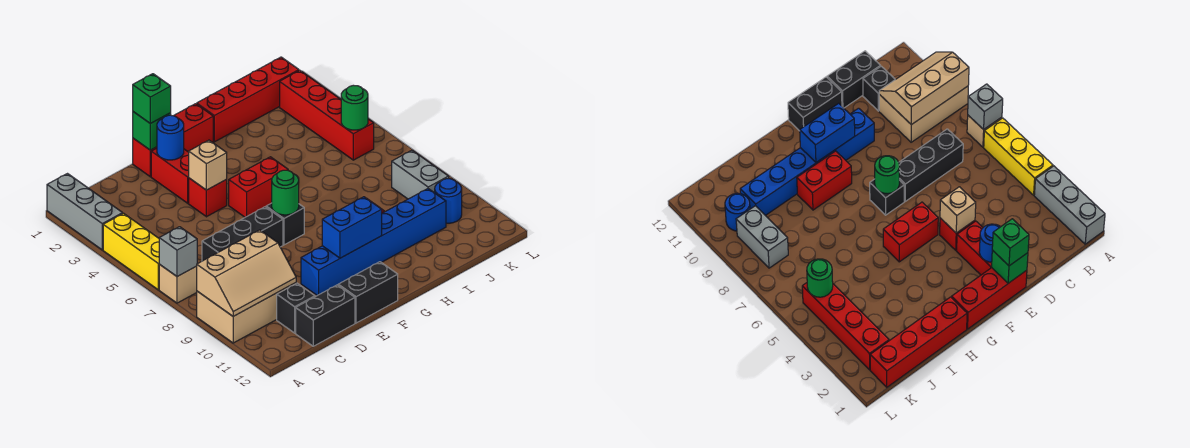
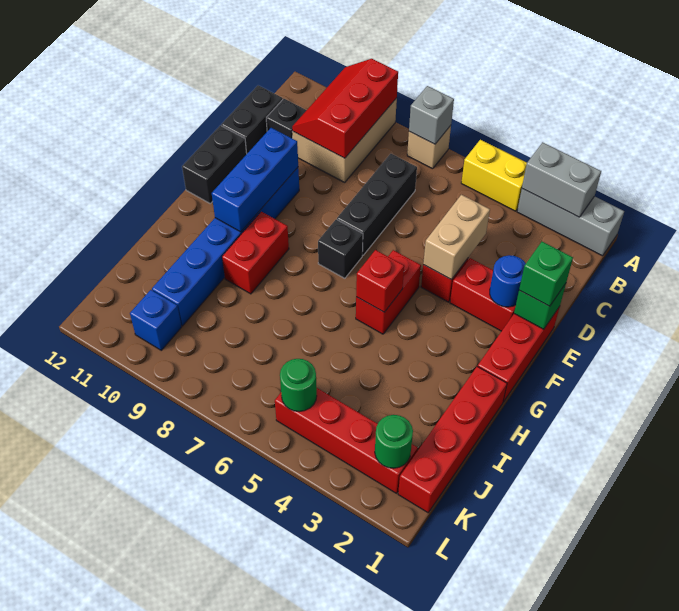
yellow 1x3 brick [103,213,159,290] -> yellow 1x2 brick [461,140,527,211]
tan 2x3 slope [197,230,296,316] -> red 2x3 slope [292,59,398,158]
tan 1x1 brick [189,140,227,190] -> tan 1x2 brick [423,195,490,280]
green 1x1 round brick [272,170,299,215] -> green 1x1 round brick moved to [375,415,413,468]
blue 1x2 brick [322,197,382,258] -> blue 1x3 brick [212,128,298,232]
none -> red 1x1 brick [356,250,404,312]
grey 1x2 brick [392,150,449,199] -> grey 1x2 brick moved to [522,142,601,217]
blue 1x1 round brick [435,179,462,223] -> blue 1x1 brick [130,290,182,350]

